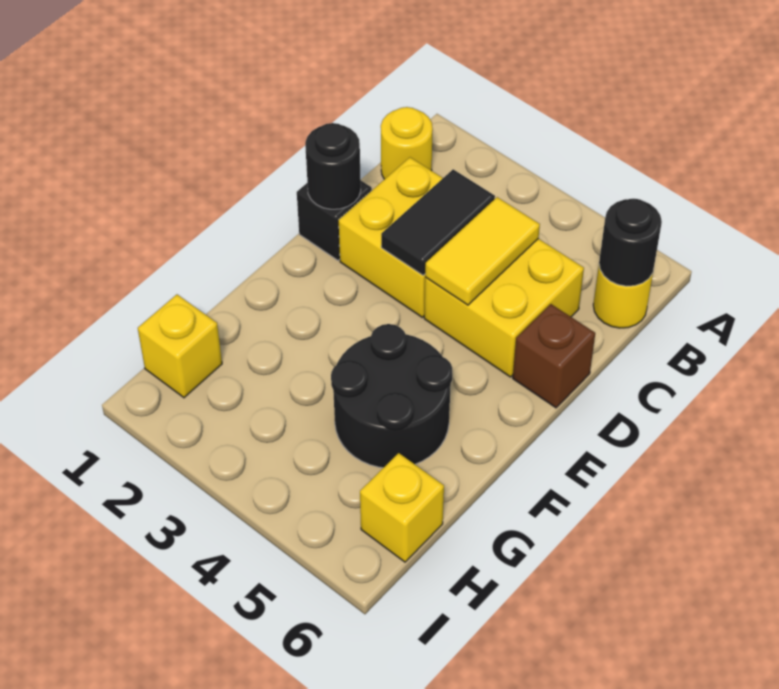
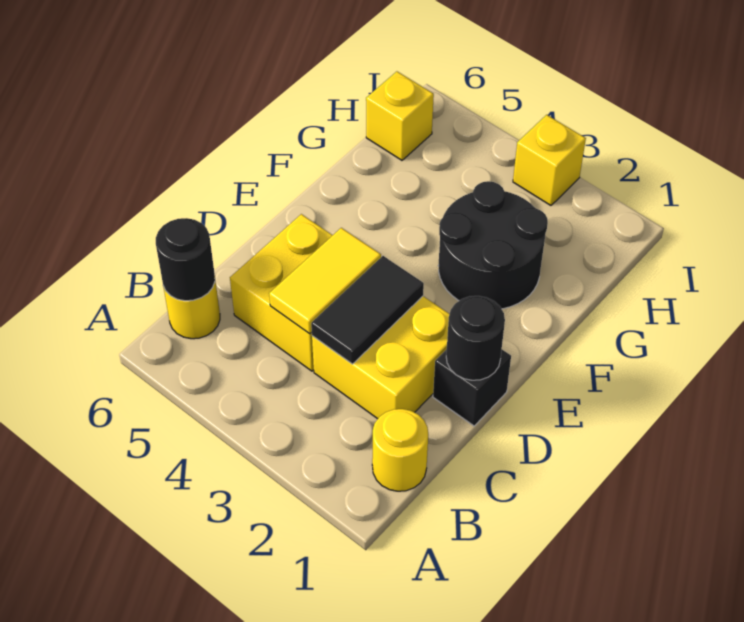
brown 1x1 brick [513,304,595,408] -> none
black 2x2 round brick [331,324,452,468] -> black 2x2 round brick moved to [438,181,548,309]
yellow 1x1 brick [138,294,222,398] -> yellow 1x1 brick moved to [513,115,586,205]

